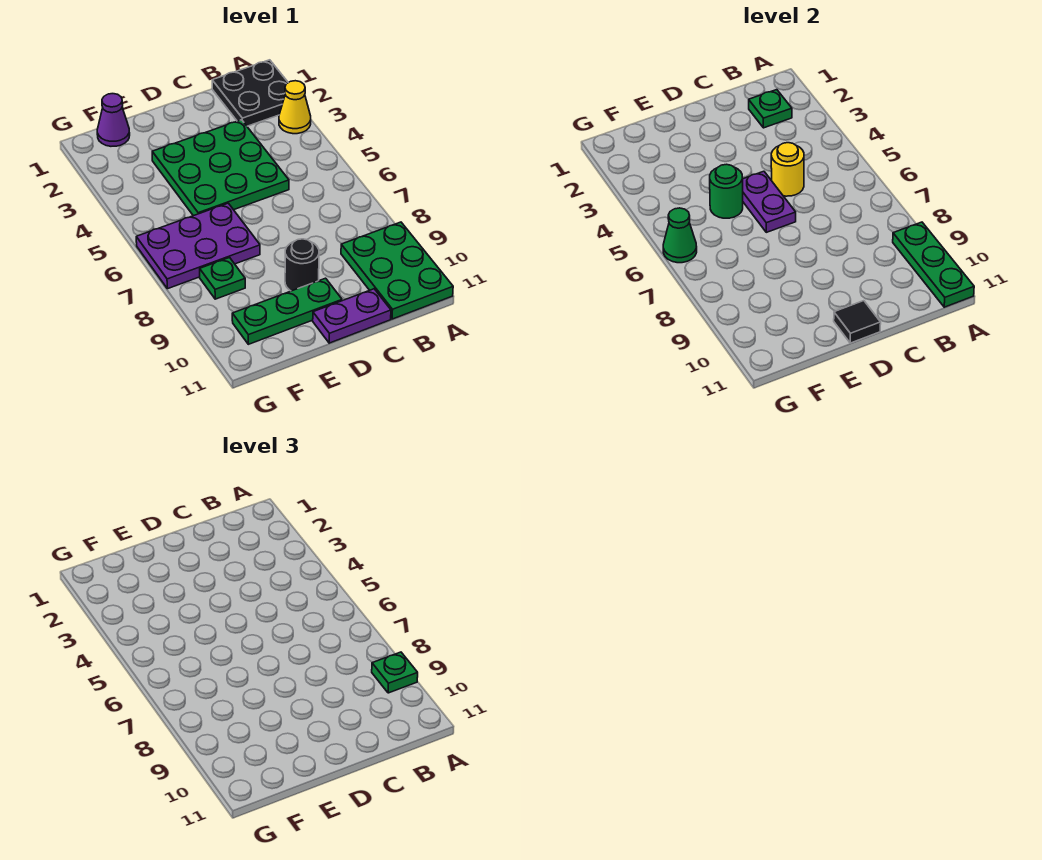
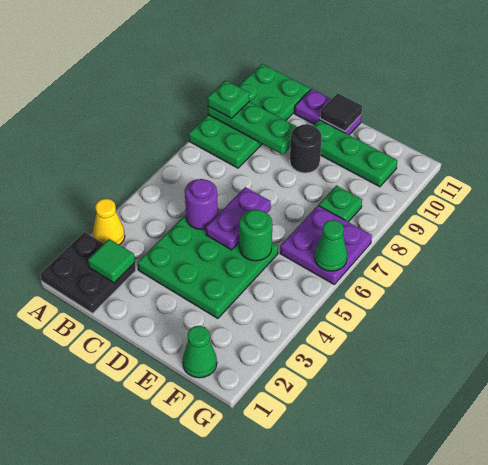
green 2x3 plate [341,222,453,319] -> green 2x4 plate [189,64,310,168]
green 1x3 plate [893,222,974,307] -> green 1x3 plate turned to [208,102,297,155]
green 1x1 plate [749,90,792,128] -> green 1x1 tile [88,239,135,283]
yellow 1x1 round brick [771,143,804,196] -> purple 1x1 round brick [185,179,218,229]
purple 2x3 plate [136,203,260,289] -> purple 2x2 plate [280,205,372,284]
purple 1x1 cone [97,94,130,146] -> green 1x1 cone [183,326,217,378]

